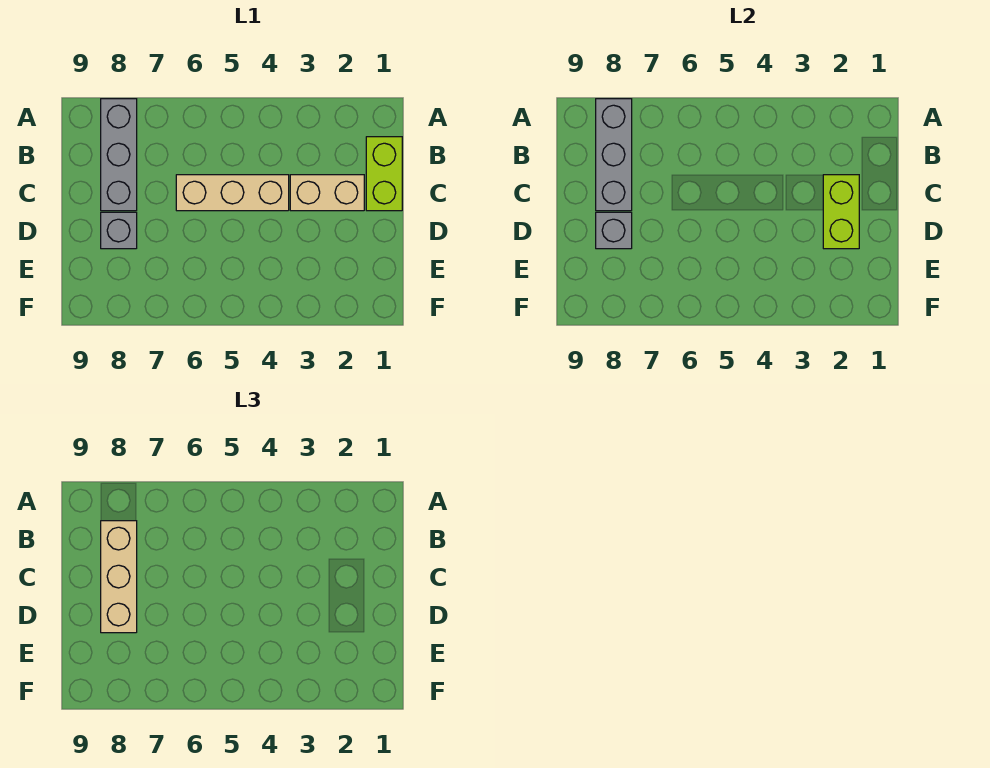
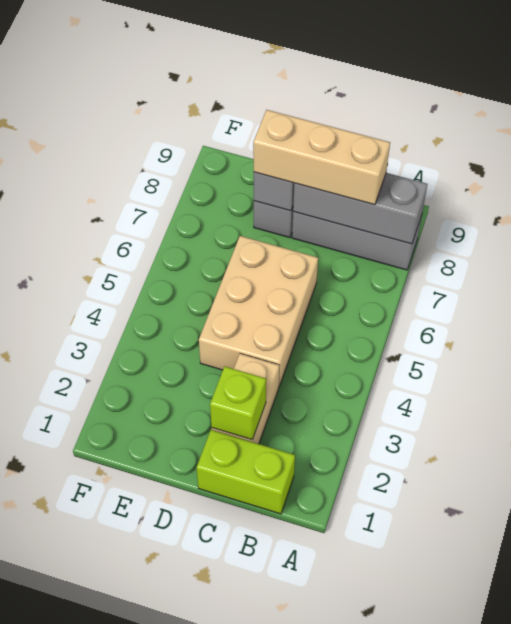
lime 1x2 brick [823,175,859,249] -> lime 1x1 brick [210,366,266,440]
tan 1x3 brick [176,175,289,211] -> tan 2x3 brick [199,236,318,386]

